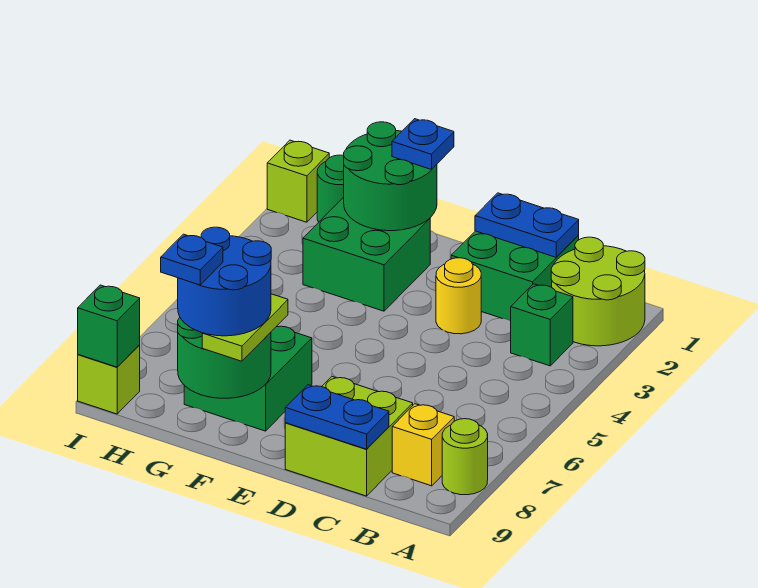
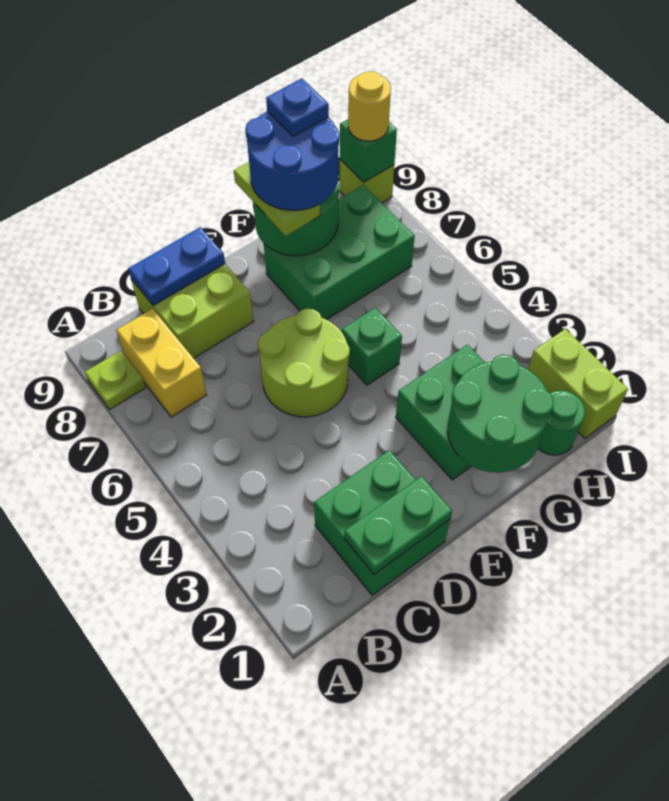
lime 2x2 round brick [551,237,645,346] -> lime 2x2 round brick moved to [258,309,350,417]
lime 1x1 round brick [442,419,488,495] -> lime 1x1 plate [85,351,146,409]
green 1x1 brick [511,284,573,366] -> green 1x1 brick moved to [342,308,402,385]
yellow 1x1 brick [392,404,454,486] -> yellow 1x2 brick [117,309,207,417]
blue 1x2 plate [475,193,579,257] -> green 1x2 plate [344,476,452,574]
yellow 1x1 round brick [436,258,481,334] -> yellow 1x1 round brick moved to [348,71,391,141]
blue 1x1 plate [392,119,454,169] -> none
green 2x2 brick [184,326,312,431] -> green 2x3 brick [264,185,415,320]
lime 1x1 brick [267,140,329,222] -> lime 1x2 brick [528,329,628,438]

